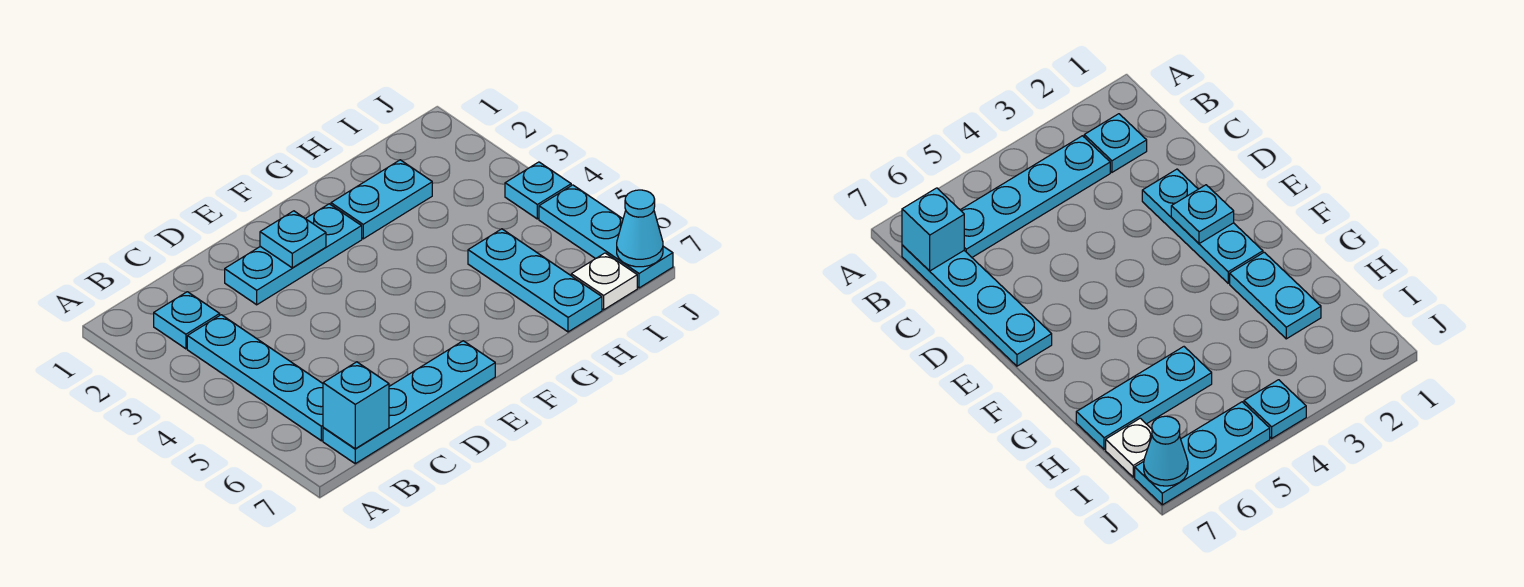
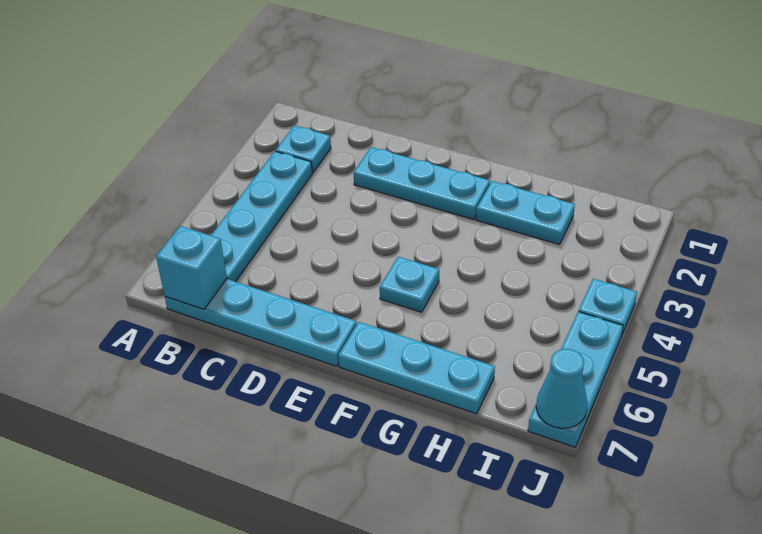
cyan 1x1 plate [260,211,326,268] -> cyan 1x1 plate moved to [380,257,439,312]
cyan 1x3 plate [468,229,602,332] -> cyan 1x3 plate turned to [338,322,495,414]
white 1x1 plate [571,253,637,310] -> none

